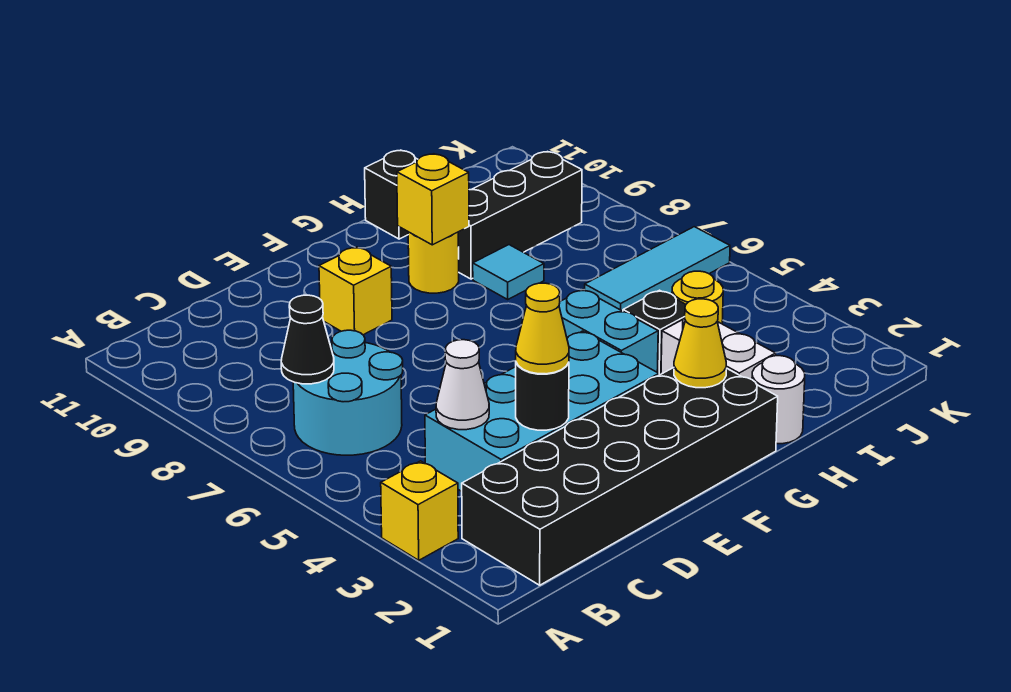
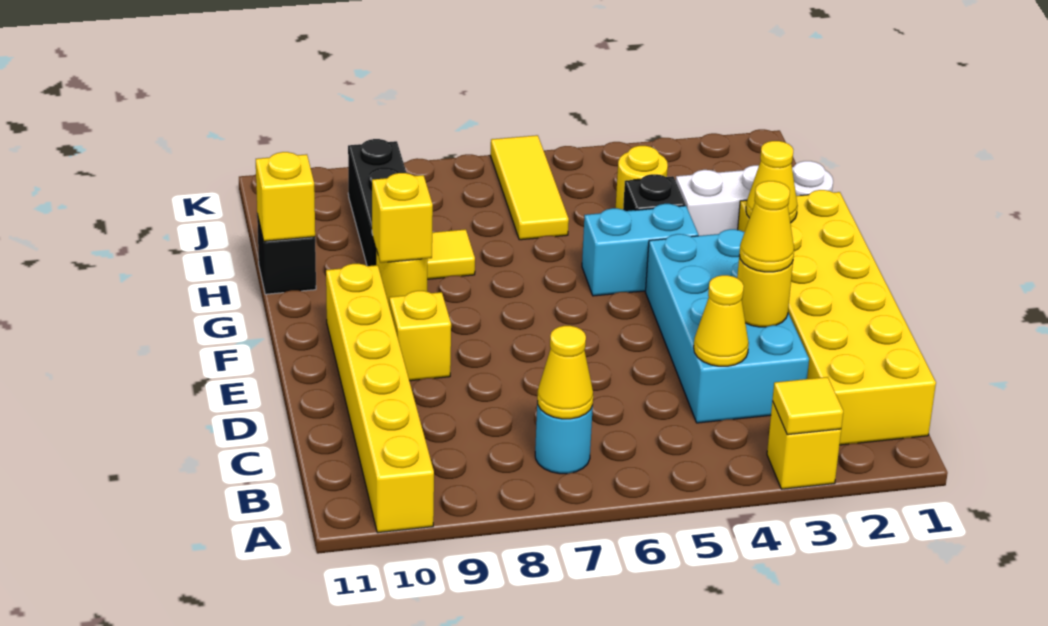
none -> yellow 1x1 tile [772,377,843,435]
none -> yellow 1x6 brick [326,264,434,533]
black 2x6 brick [462,368,778,585] -> yellow 2x6 brick [738,190,936,445]
cyan 2x2 round brick [293,330,403,455] -> cyan 1x1 round brick [535,402,593,474]
black 1x1 cone [281,295,334,384] -> yellow 1x1 cone [537,326,593,419]
white 1x1 cone [436,340,489,430] -> yellow 1x1 cone [694,275,749,366]
black 1x1 round brick [516,363,569,430] -> yellow 1x1 round brick [737,256,793,327]
cyan 1x1 tile [473,245,544,299] -> yellow 1x1 tile [427,229,475,279]
none -> yellow 1x1 brick [256,152,315,241]
cyan 1x3 tile [585,227,730,311] -> yellow 1x3 tile [490,135,569,240]

